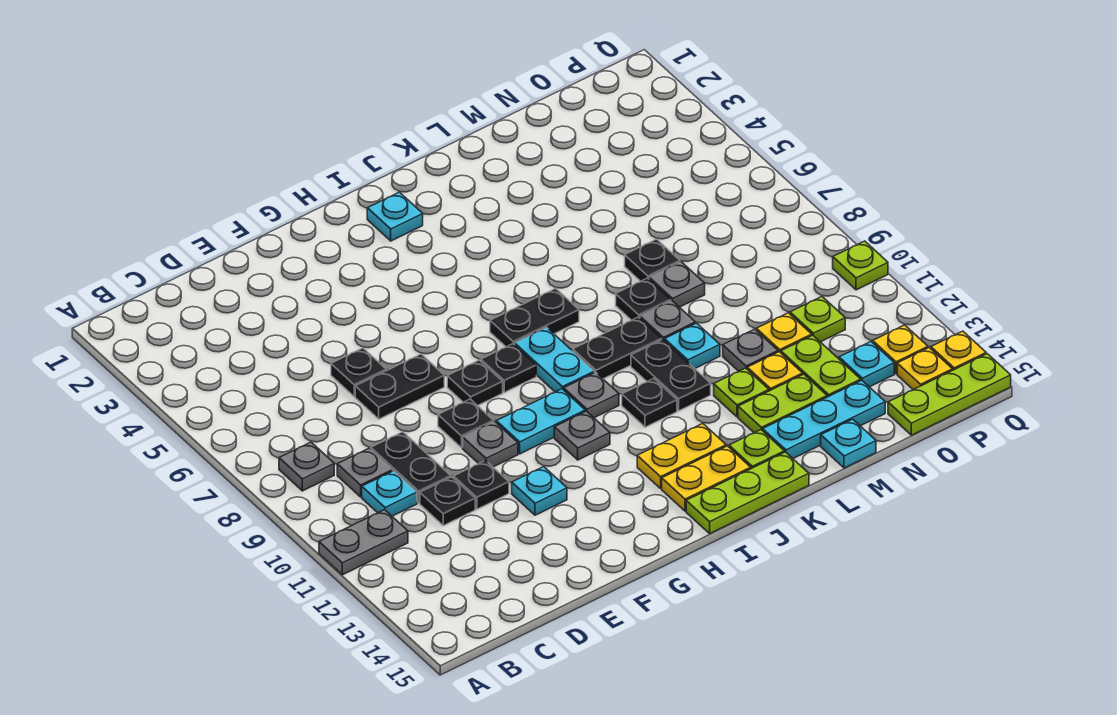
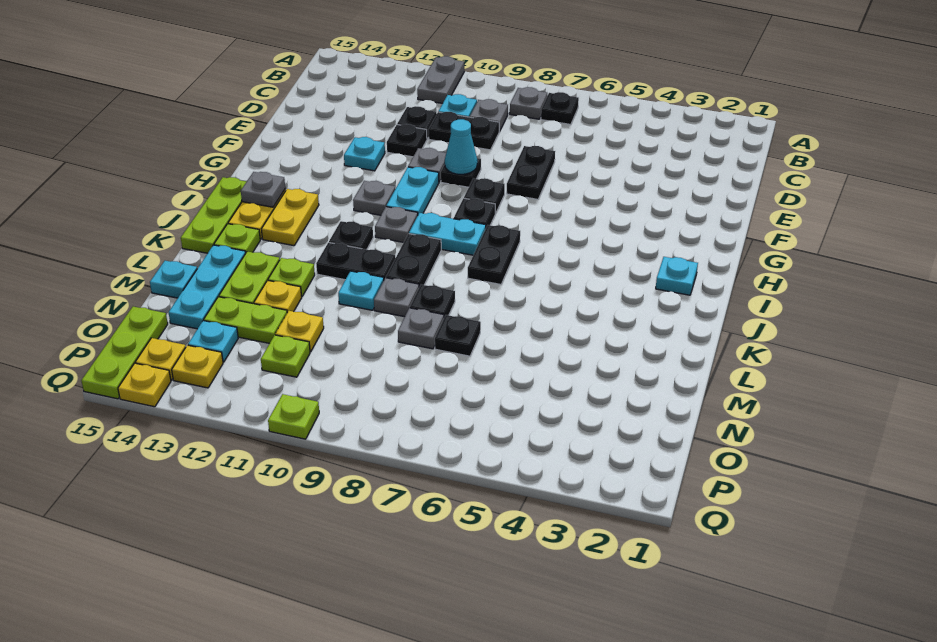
black 1x1 plate [331,348,386,397] -> black 1x1 plate moved to [541,92,579,125]
none -> cyan 1x1 cone [445,119,477,174]
grey 1x1 plate [723,329,778,371] -> grey 1x1 plate moved to [241,172,285,207]

